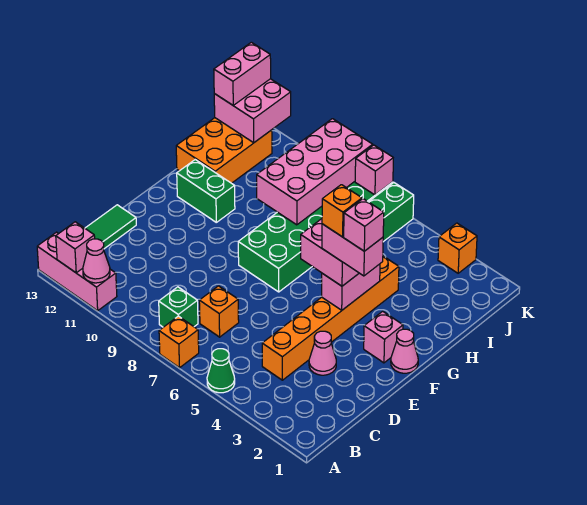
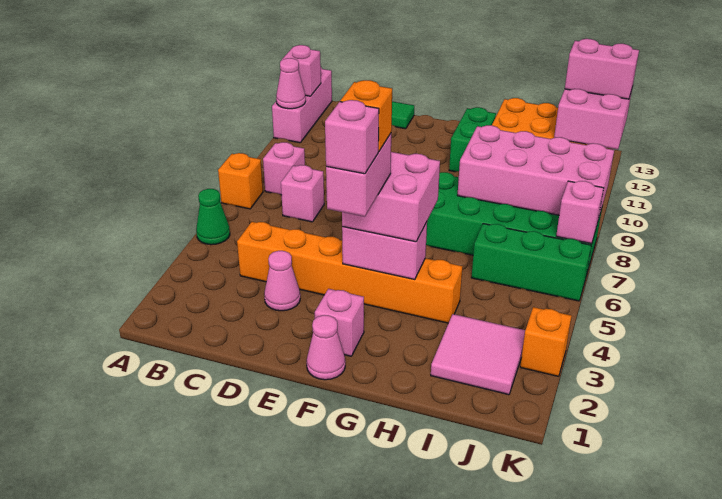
green 1x1 brick [159,287,198,327] -> pink 1x1 brick [263,142,305,195]
orange 1x1 brick [199,286,239,337] -> pink 1x1 brick [281,165,324,222]
none -> pink 2x2 tile [431,314,525,395]

